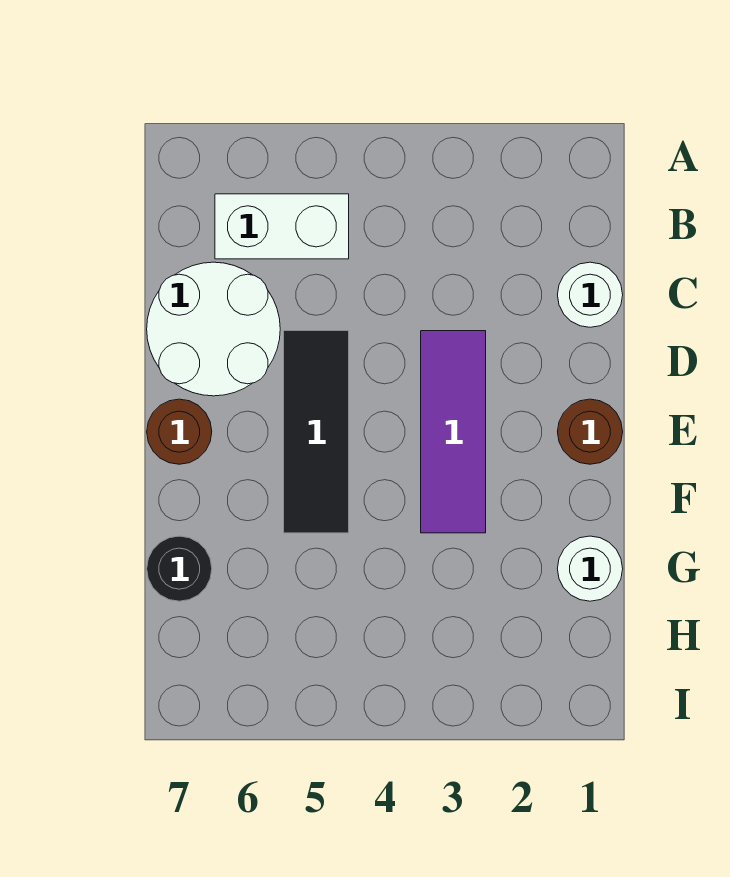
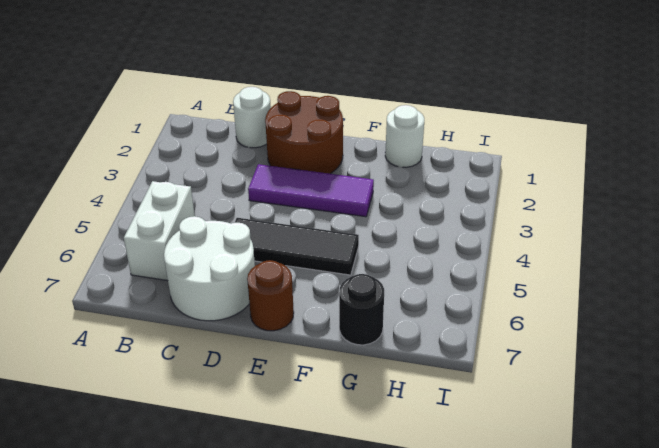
brown 1x1 round brick [558,399,623,464] -> brown 2x2 round brick [265,91,343,174]

